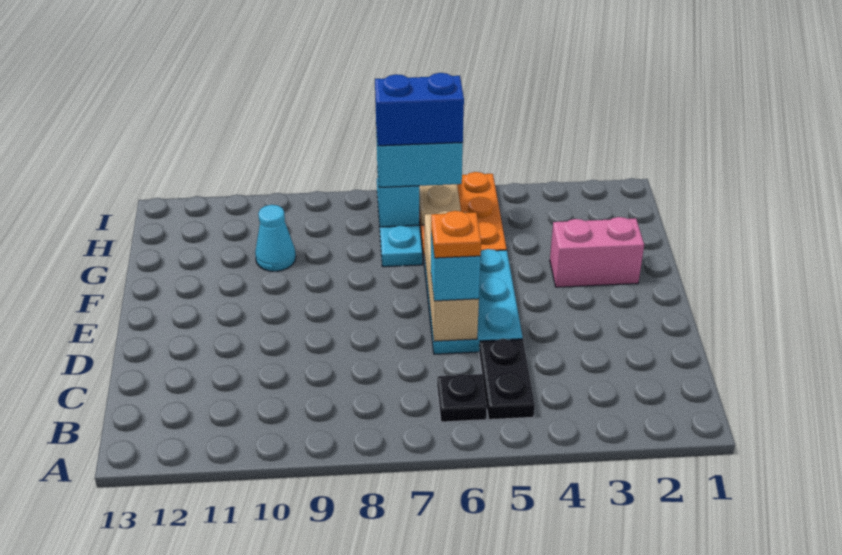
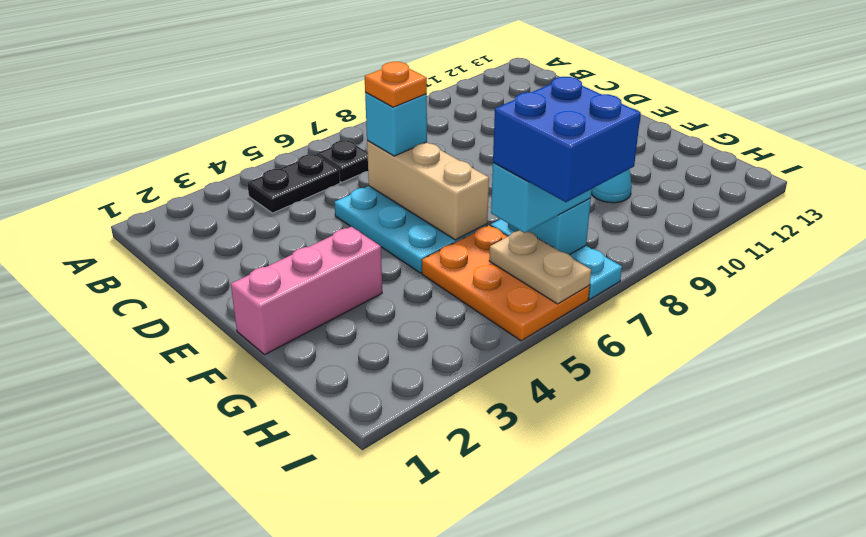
black 1x2 plate [479,339,535,420] -> black 1x2 plate turned to [247,154,340,213]
pink 1x2 brick [550,217,644,287] -> pink 1x3 brick [231,227,382,355]
blue 1x2 brick [375,73,464,146] -> blue 2x2 brick [493,77,641,202]

